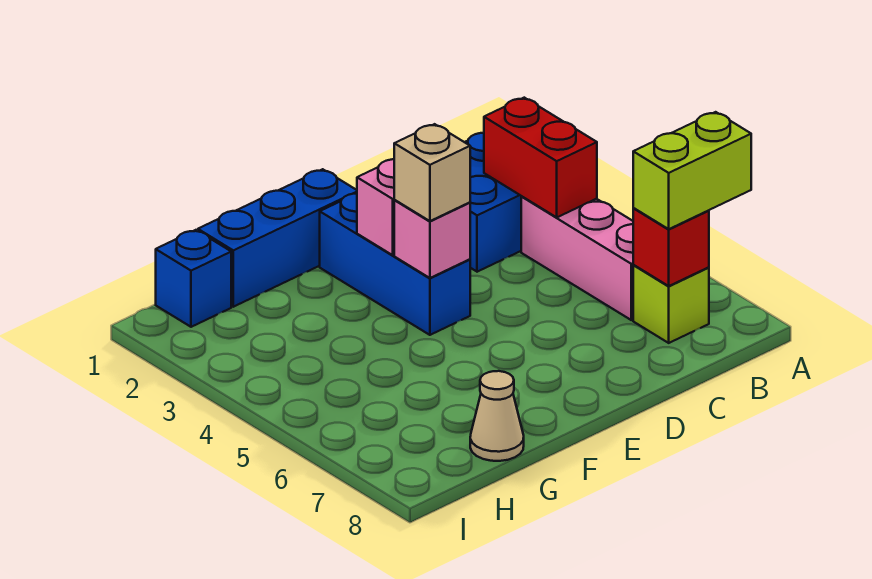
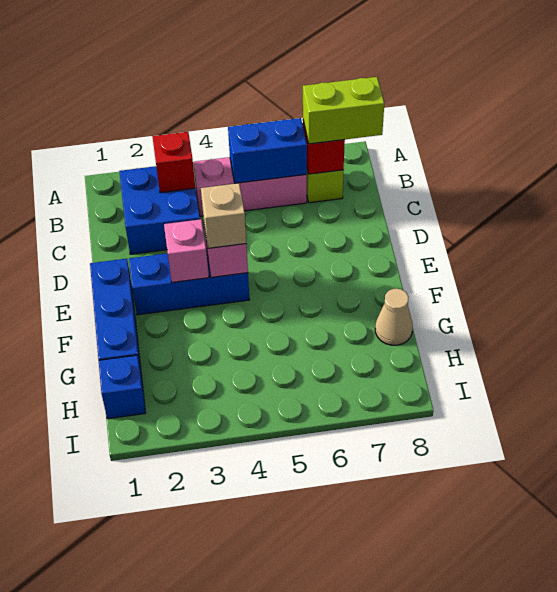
lime 1x2 brick [633,112,751,229] -> lime 1x2 brick turned to [303,77,384,144]
red 1x2 brick [484,98,597,217] -> red 1x1 brick [152,132,195,193]
none -> blue 1x2 brick [228,118,307,183]

